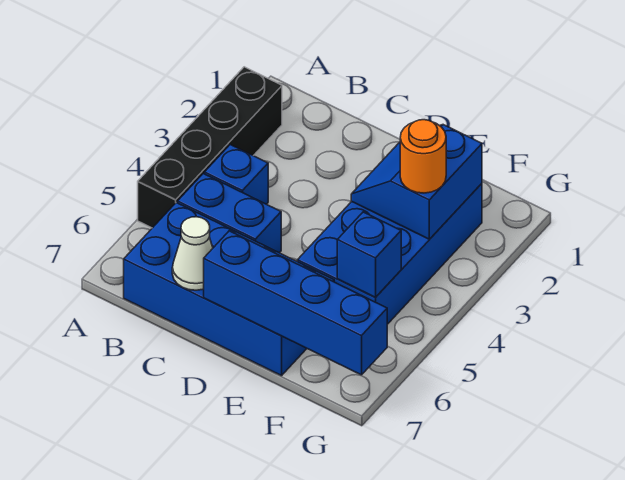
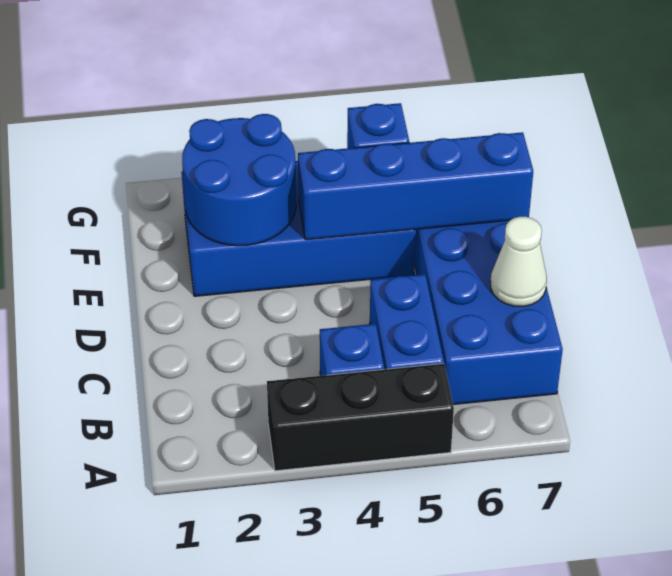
black 1x4 brick [138,67,282,228] -> black 1x3 brick [267,363,454,471]
blue 1x4 brick [204,231,387,375] -> blue 1x4 brick turned to [298,132,533,240]
blue 2x2 slope [351,125,482,239] -> blue 2x2 round brick [182,114,296,246]
orange 1x1 round brick [400,120,446,193] -> none

